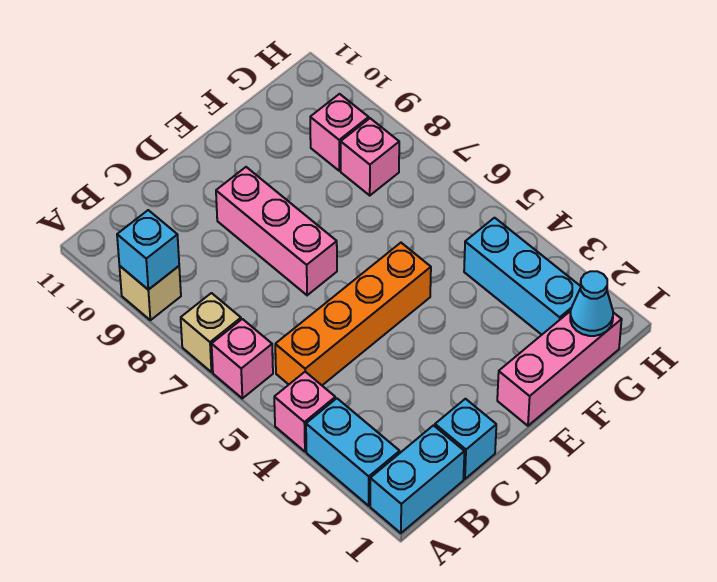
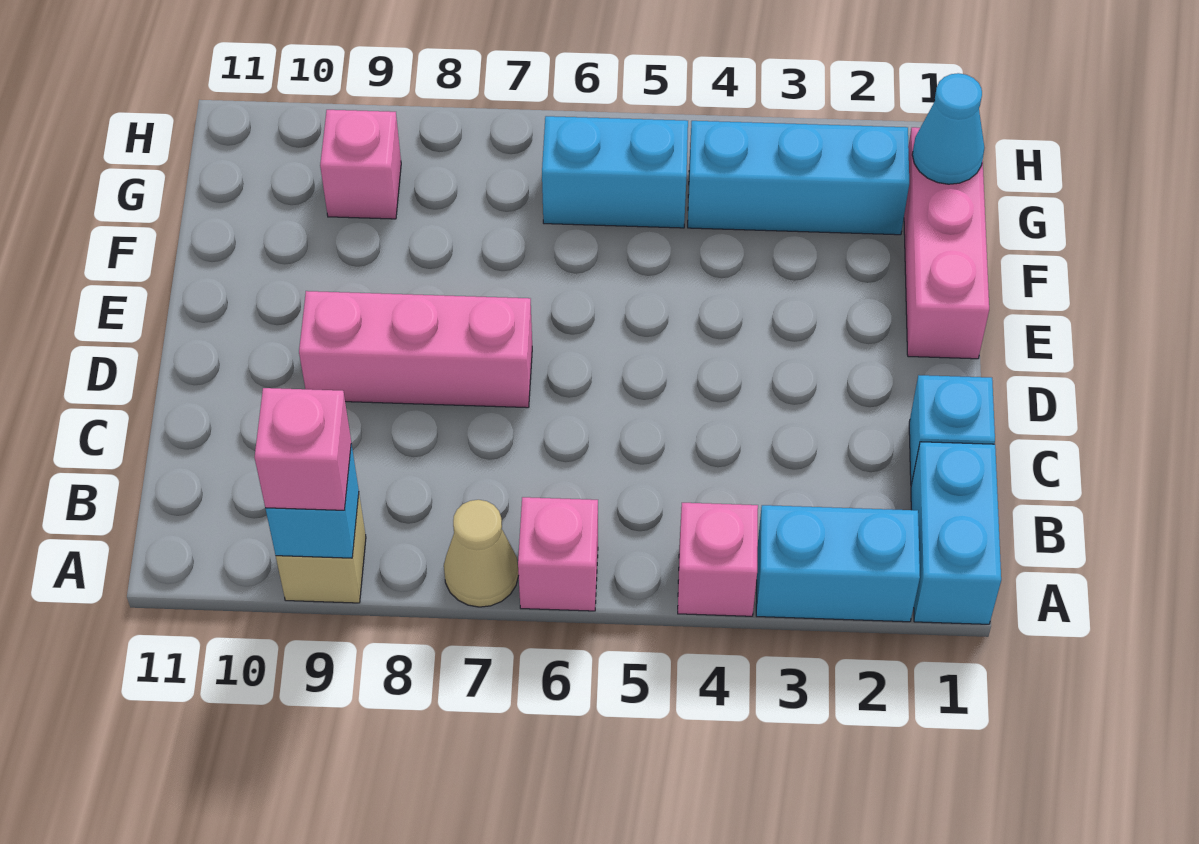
tan 1x1 brick [181,293,241,372] -> tan 1x1 cone [444,500,519,607]
orange 1x4 brick [275,243,431,385] -> none
none -> cyan 1x2 brick [542,116,688,228]
pink 1x1 brick [341,118,399,195] -> pink 1x1 brick moved to [255,388,351,510]

